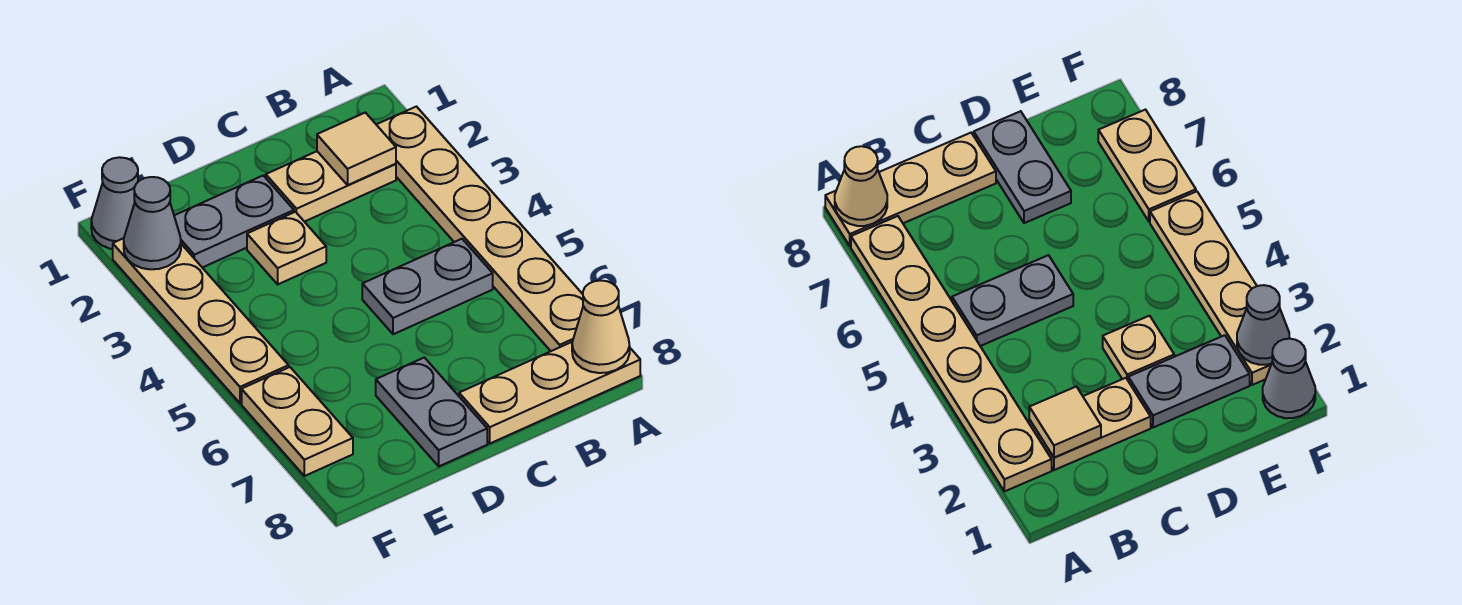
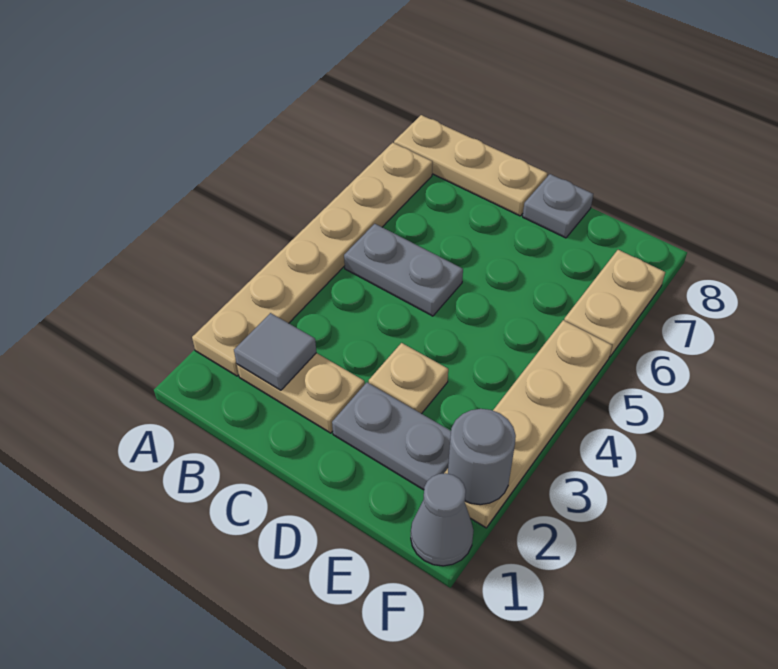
tan 1x1 cone [572,280,630,373] -> none
tan 1x1 tile [317,113,396,185] -> grey 1x1 tile [234,313,316,390]
grey 1x2 plate [376,357,487,466] -> grey 1x1 plate [523,174,593,238]
grey 1x1 cone [124,177,181,269] -> grey 1x1 round brick [448,409,516,505]

